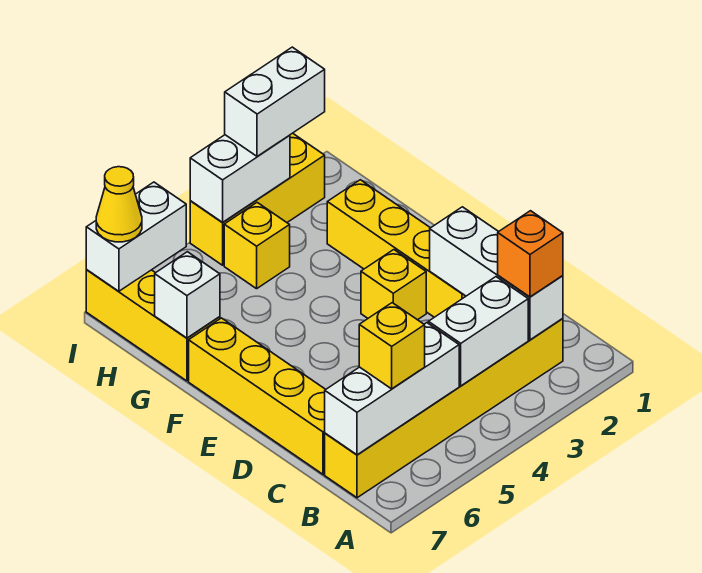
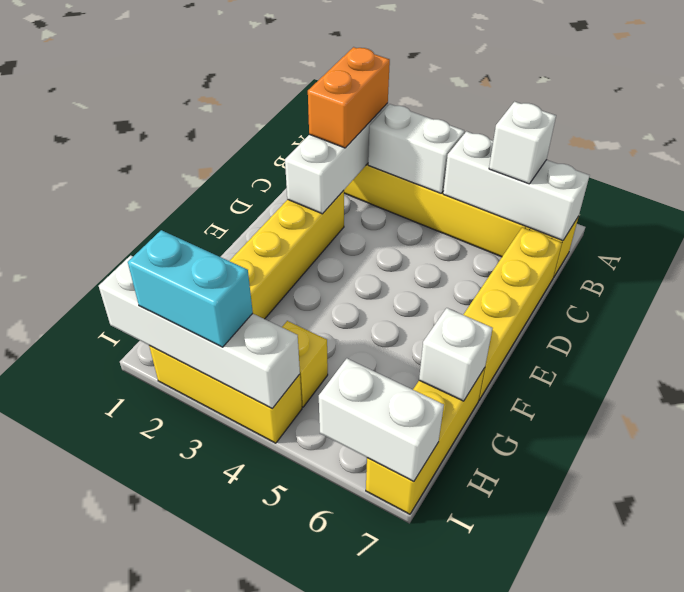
orange 1x1 brick [498,211,563,297] -> orange 1x2 brick [308,47,390,148]
yellow 1x1 brick [359,303,425,389] -> white 1x1 brick [489,102,556,184]
yellow 1x1 brick [361,250,426,320] -> none
white 1x2 brick [225,47,325,156] -> cyan 1x2 brick [128,230,253,347]
white 1x2 brick [190,135,290,222] -> white 1x4 brick [99,256,300,408]
yellow 1x1 cone [96,167,142,242] -> none

